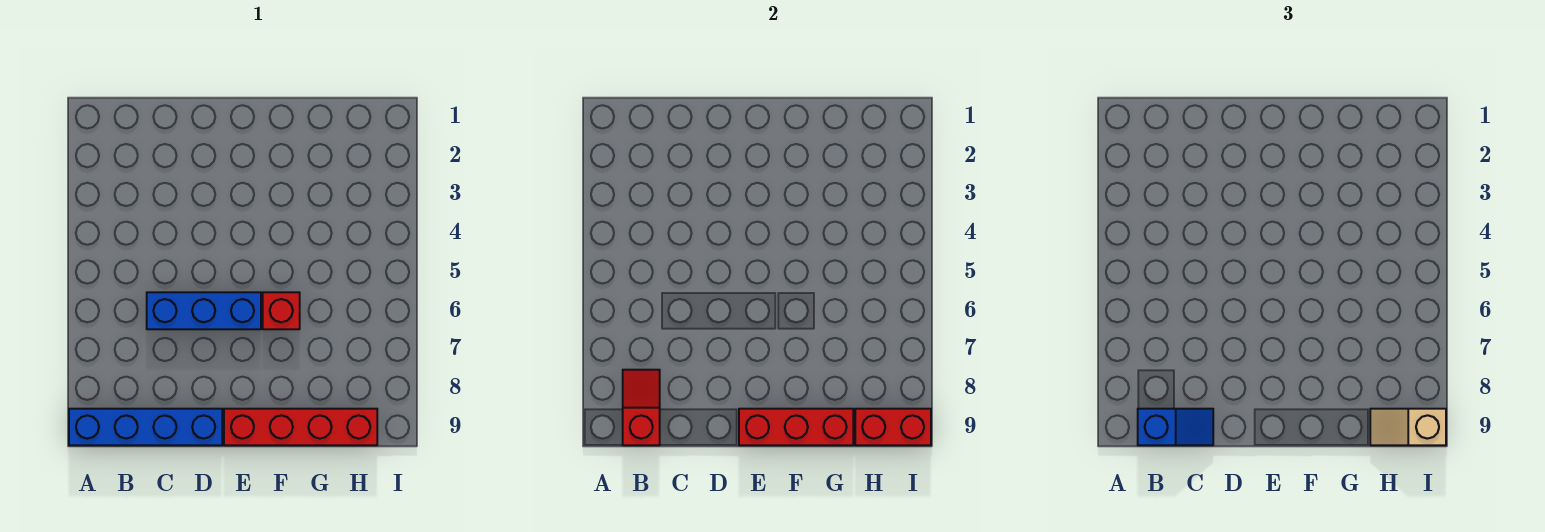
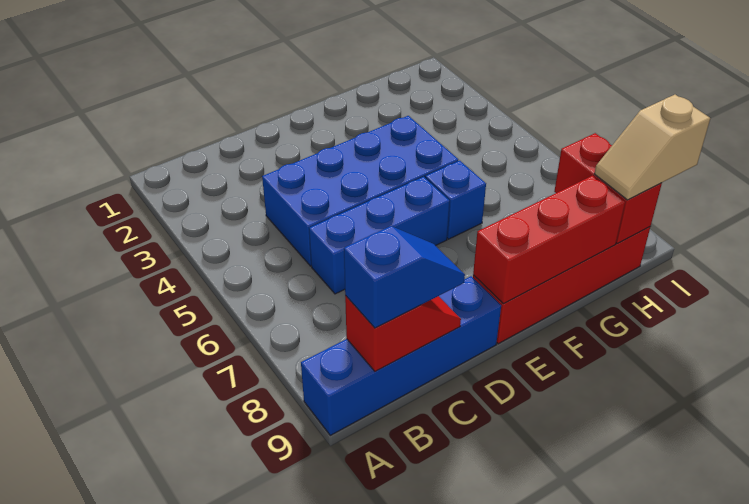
red 1x2 slope [623,370,660,445] -> red 1x2 slope turned to [345,296,461,372]
none -> blue 2x4 brick [262,116,458,266]
red 1x1 brick [263,292,300,329] -> blue 1x1 brick [425,161,486,239]
red 1x2 brick [855,409,931,445] -> red 1x2 brick turned to [554,133,662,244]

